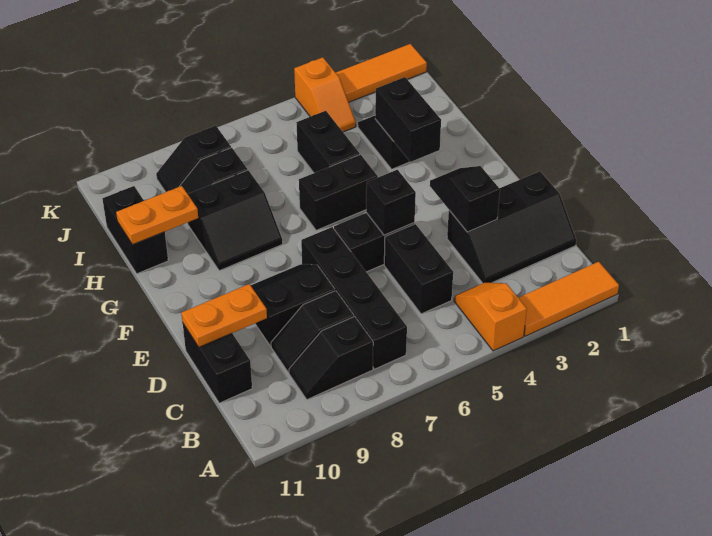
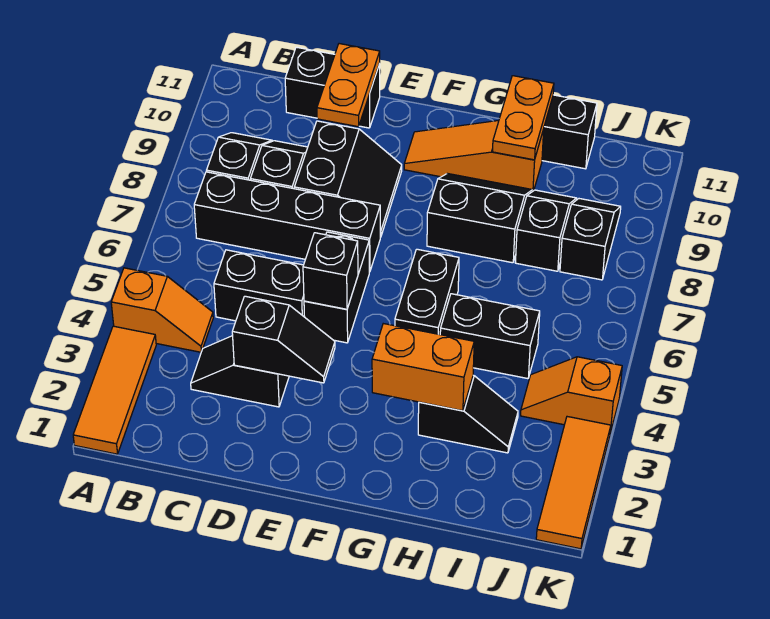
black 2x3 slope [447,171,576,283] -> black 1x2 slope [191,336,289,407]
none -> orange 1x3 slope [404,120,544,191]
black 1x2 brick [375,77,441,162] -> orange 1x2 brick [372,324,474,411]
black 2x2 slope [187,170,283,271] -> black 2x2 slope turned to [427,174,533,263]

